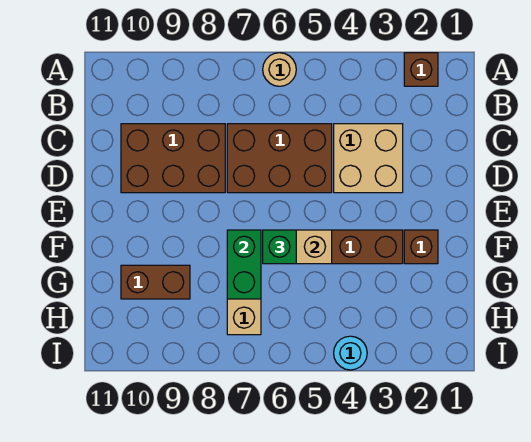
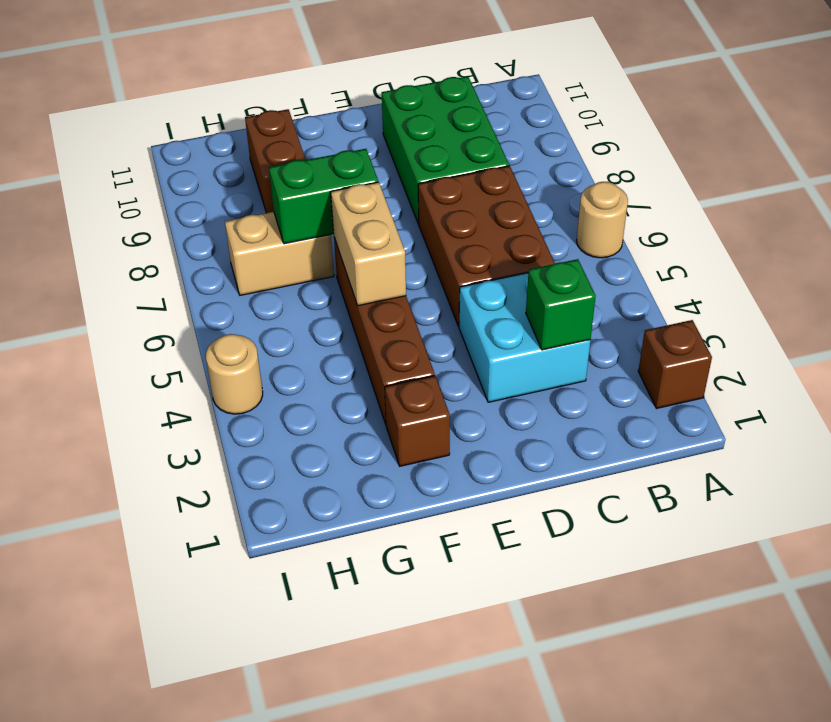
tan 2x2 brick [334,124,403,193] -> cyan 2x2 brick [459,273,591,402]
brown 2x3 brick [121,124,225,193] -> green 2x3 brick [382,76,509,224]
green 1x1 brick [263,230,296,264] -> green 1x1 brick moved to [526,259,596,350]
cyan 1x1 round brick [334,336,367,370] -> tan 1x1 round brick [206,334,263,414]

